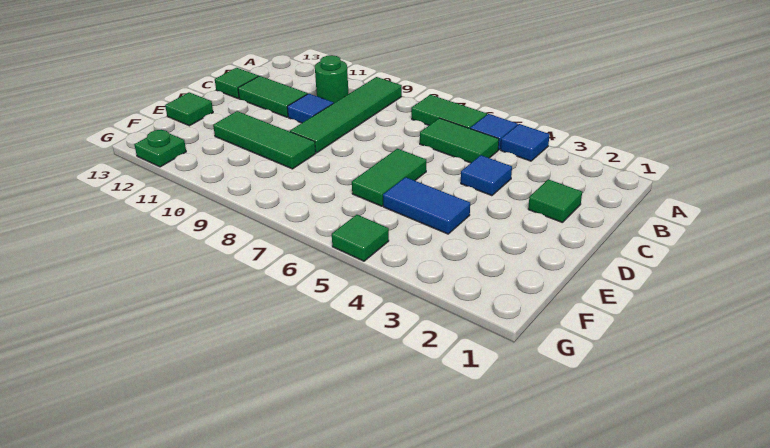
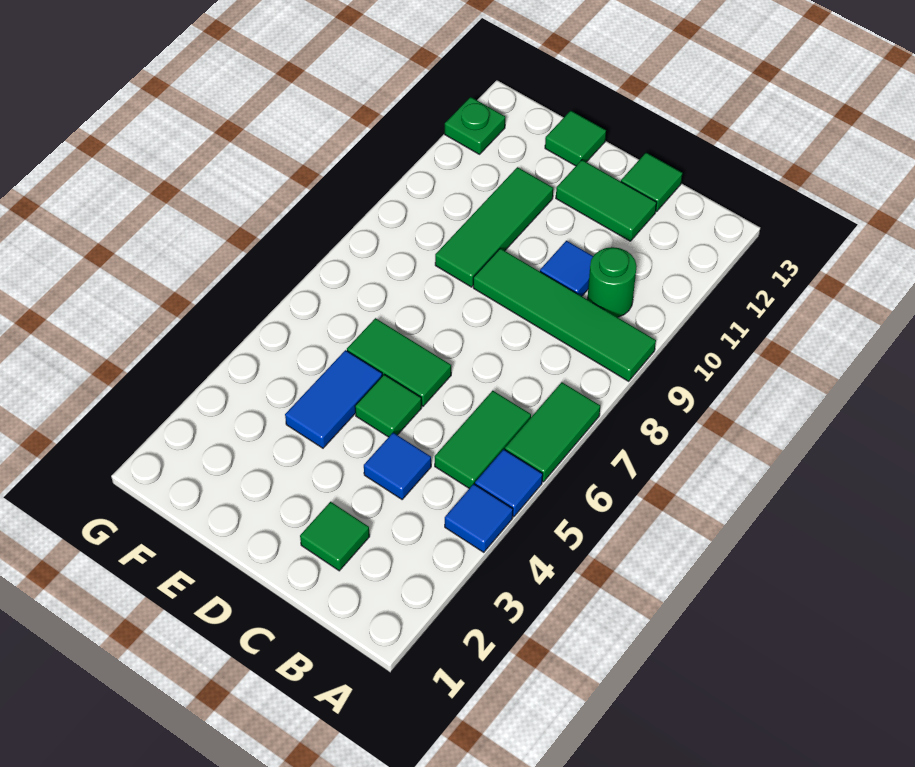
green 1x2 tile [238,76,308,117] -> green 1x2 tile turned to [556,160,657,241]
green 1x1 tile [332,215,389,261] -> green 1x1 tile moved to [355,375,422,437]

